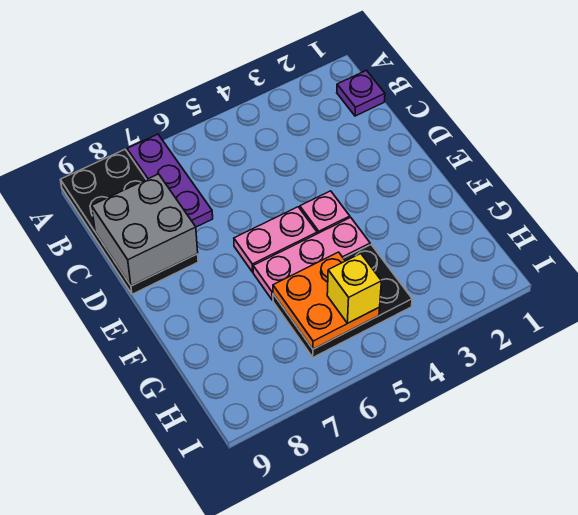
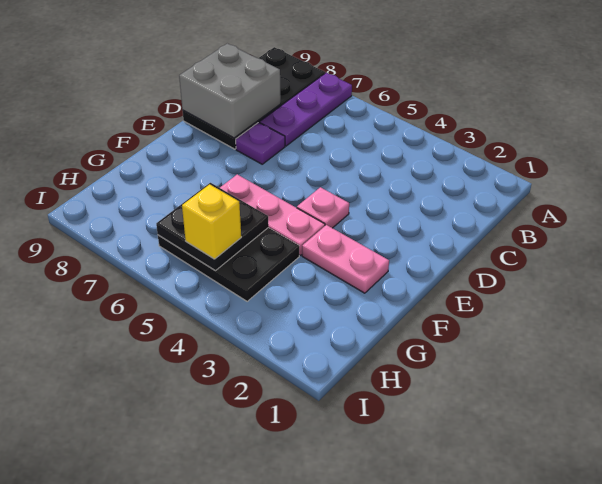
purple 1x1 plate [337,70,385,116] -> purple 1x1 plate moved to [236,122,285,164]
pink 1x2 plate [234,207,317,272] -> pink 1x2 plate moved to [302,225,389,293]
orange 2x2 plate [273,252,380,349] -> black 2x2 plate [156,183,269,271]

